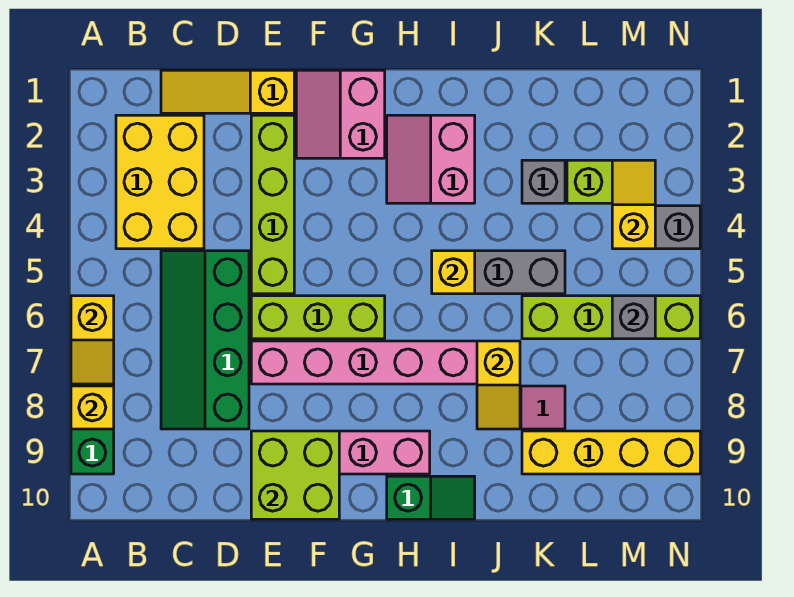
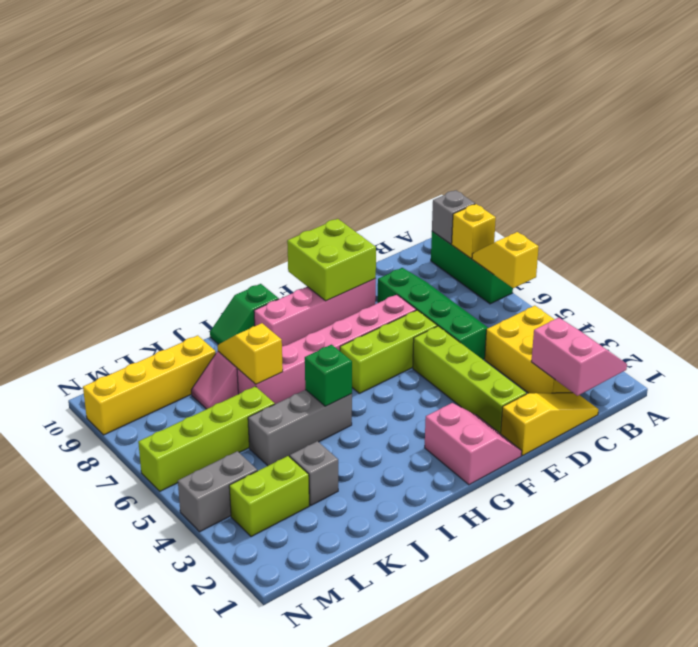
pink 2x2 slope [387,115,475,203] -> pink 2x2 slope moved to [531,318,627,396]
yellow 1x1 brick [432,251,475,294] -> green 1x1 brick [305,345,352,406]
yellow 1x2 slope [612,160,655,249] -> none
grey 1x1 brick [612,296,655,339] -> grey 1x1 brick moved to [432,190,475,244]

